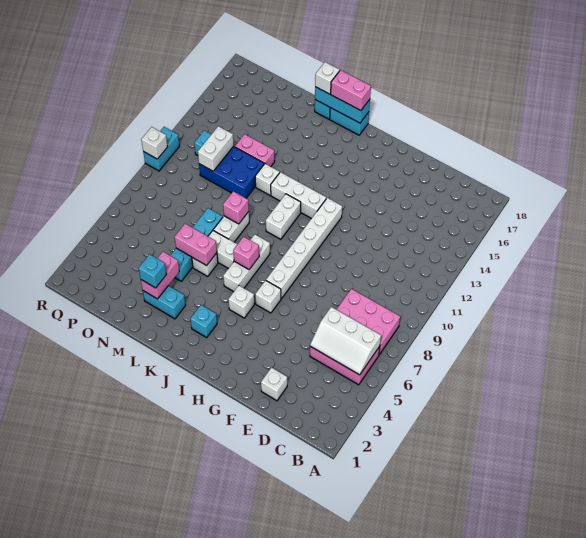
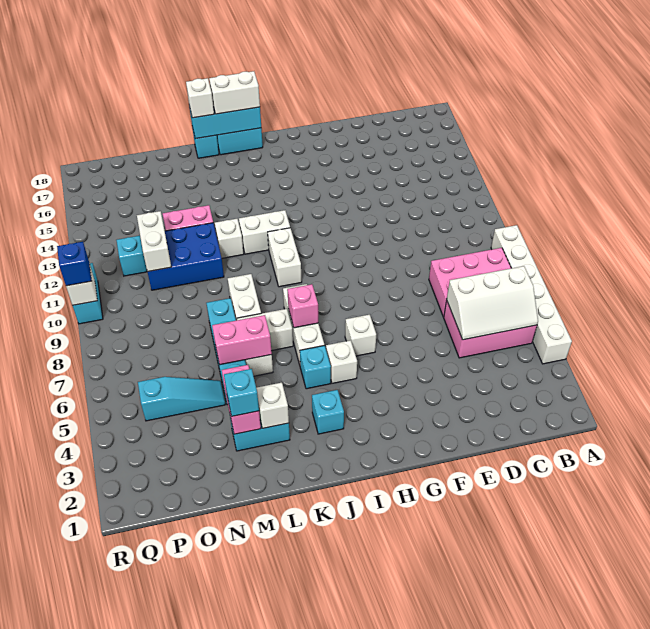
white 1x1 brick [261,367,287,401] -> white 1x1 brick moved to [256,383,289,428]
white 1x6 brick [266,198,342,299] -> white 1x6 brick moved to [491,225,572,364]
white 1x3 brick [271,172,326,219] -> white 1x2 brick [239,210,290,254]
none -> cyan 1x1 brick [300,345,331,389]
pink 1x2 brick [331,70,371,111] -> white 1x2 brick [209,71,260,114]
pink 1x1 brick [223,191,249,224] -> none
none -> cyan 1x3 slope [138,377,225,421]
none -> blue 1x1 brick [57,242,91,286]

